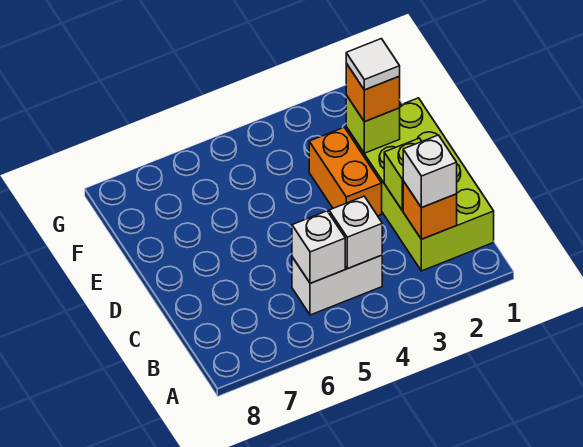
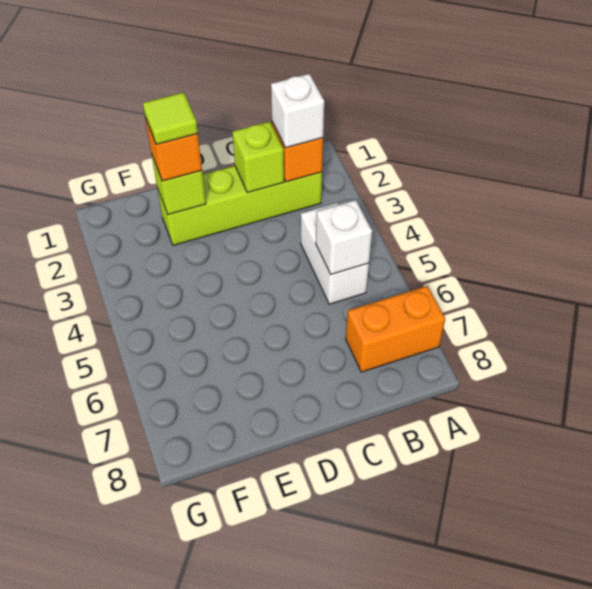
lime 2x4 brick [346,98,494,271] -> lime 1x4 brick [157,166,322,245]
white 1x1 brick [329,196,382,269] -> none
orange 1x2 brick [309,127,382,216] -> orange 1x2 brick moved to [346,286,445,372]
white 1x1 tile [346,39,400,90] -> lime 1x1 tile [143,92,198,144]

